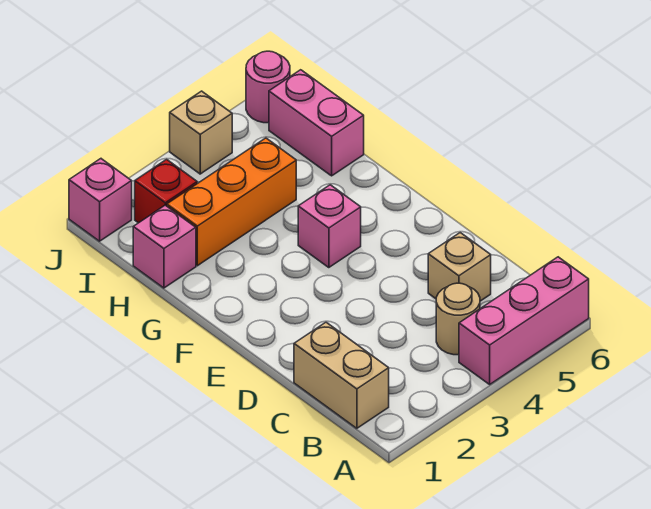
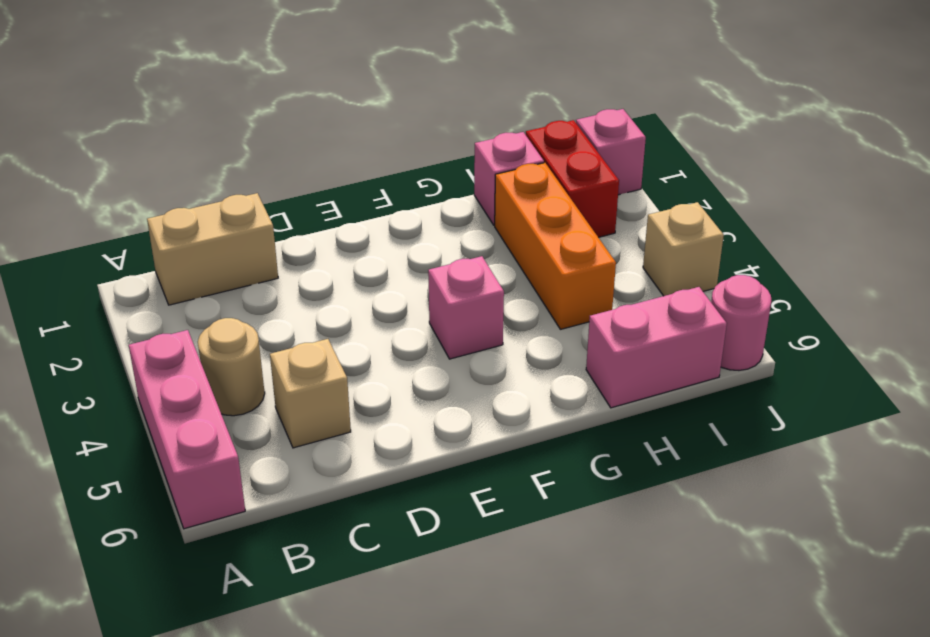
red 1x1 brick [135,159,197,223] -> red 1x2 brick [526,120,619,237]

